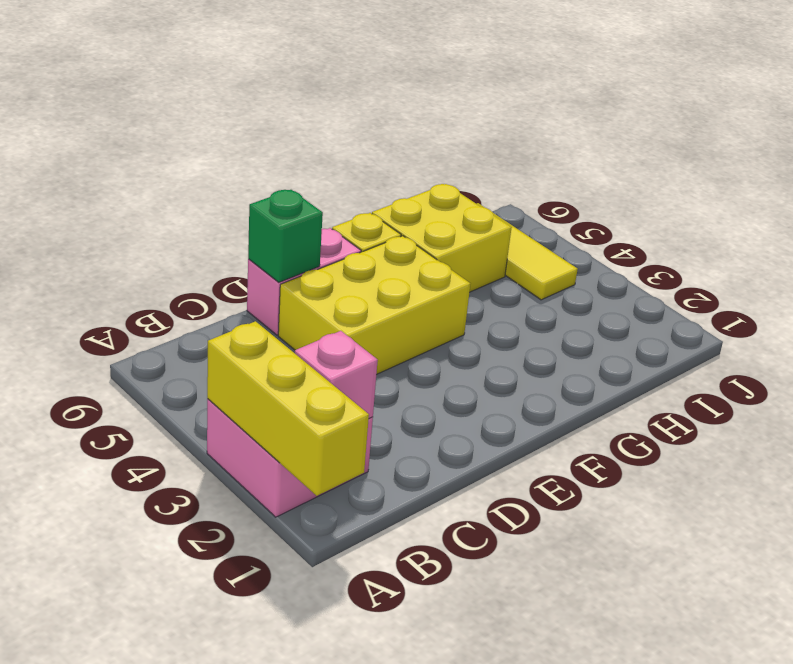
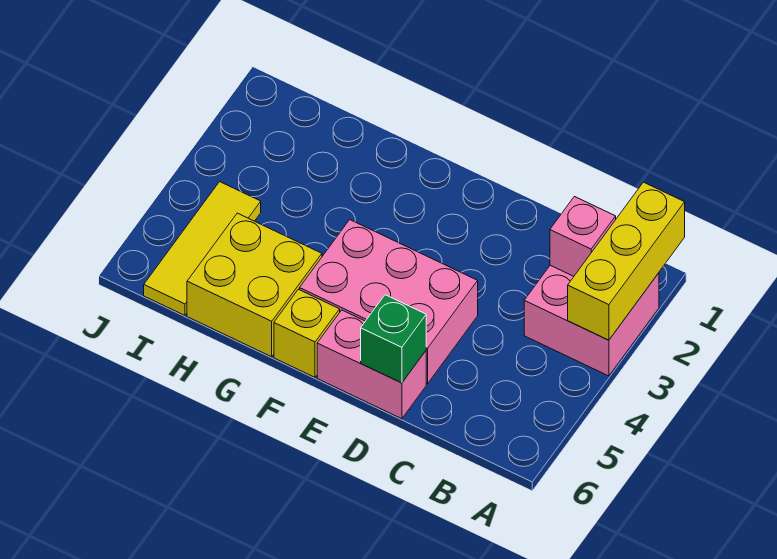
yellow 2x3 brick [278,236,470,375] -> pink 2x3 brick [300,220,478,384]

